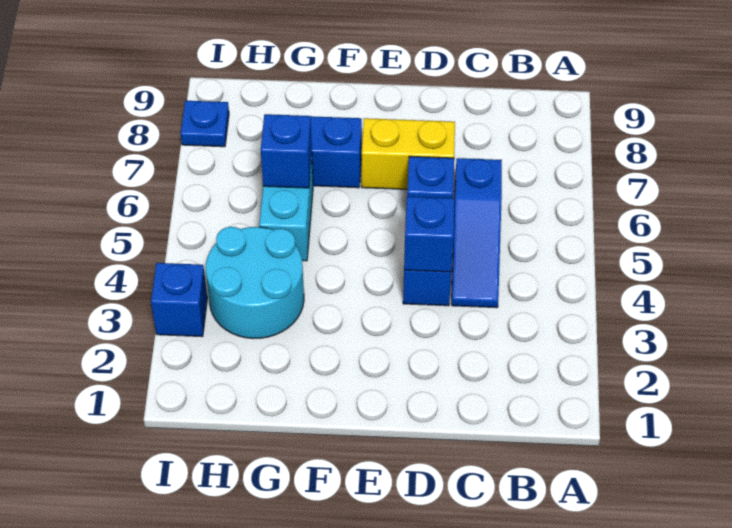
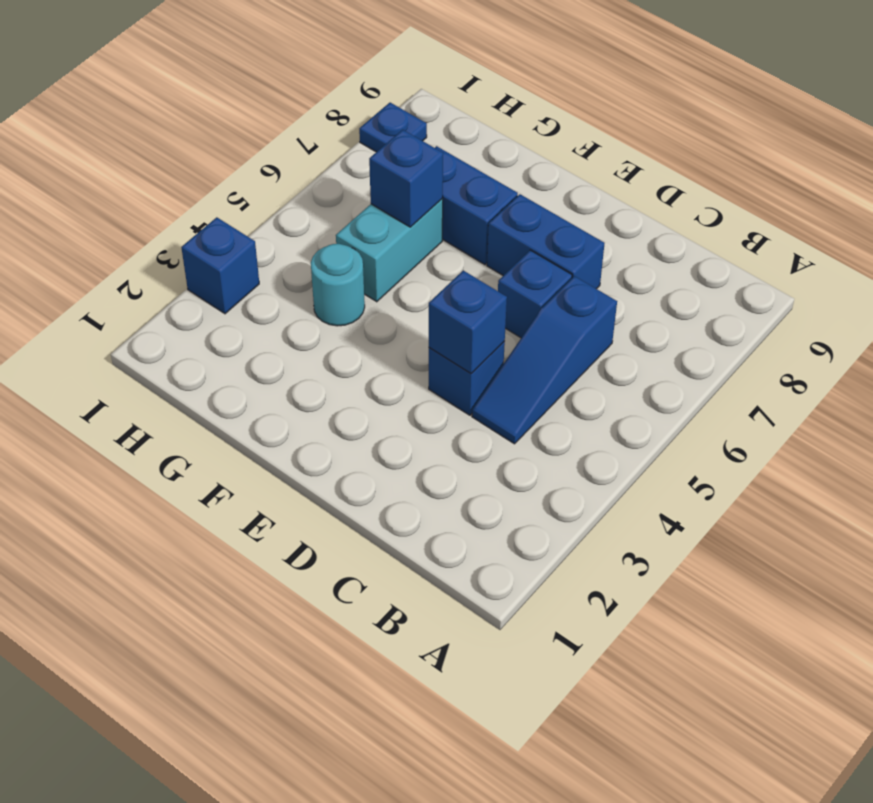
yellow 1x2 brick [362,118,455,189] -> blue 1x2 brick [487,194,605,289]
cyan 2x2 round brick [206,227,304,339] -> cyan 1x1 round brick [311,244,365,326]

